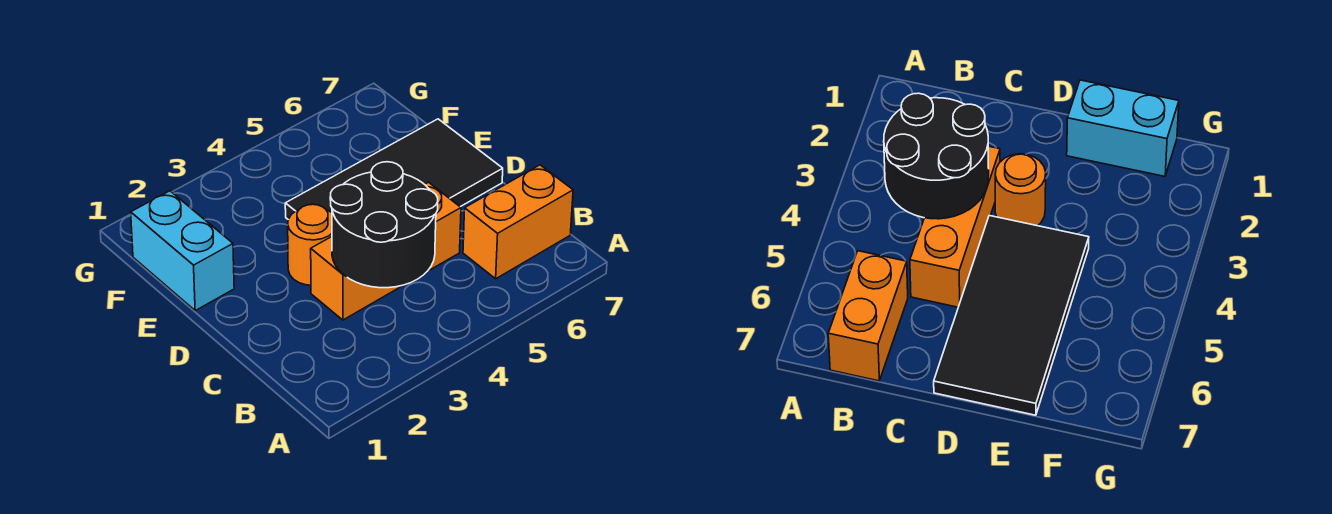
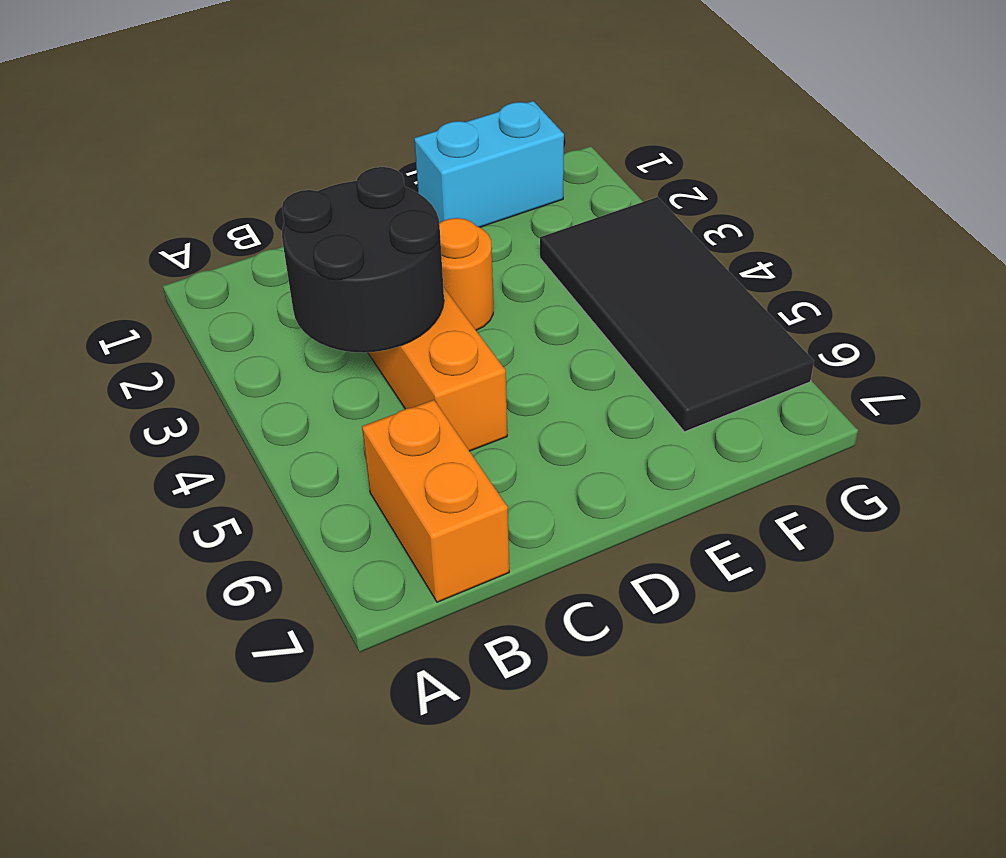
black 2x4 tile [285,119,503,219] -> black 2x4 tile moved to [540,197,814,432]

